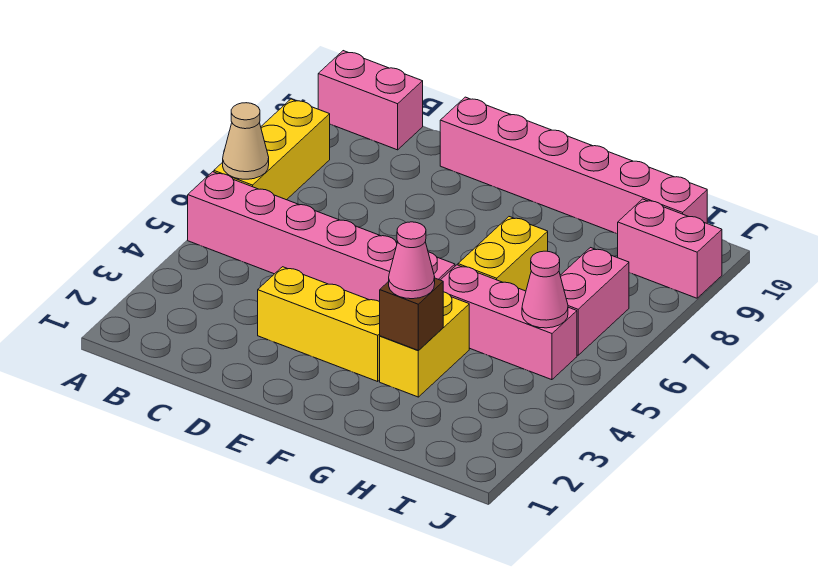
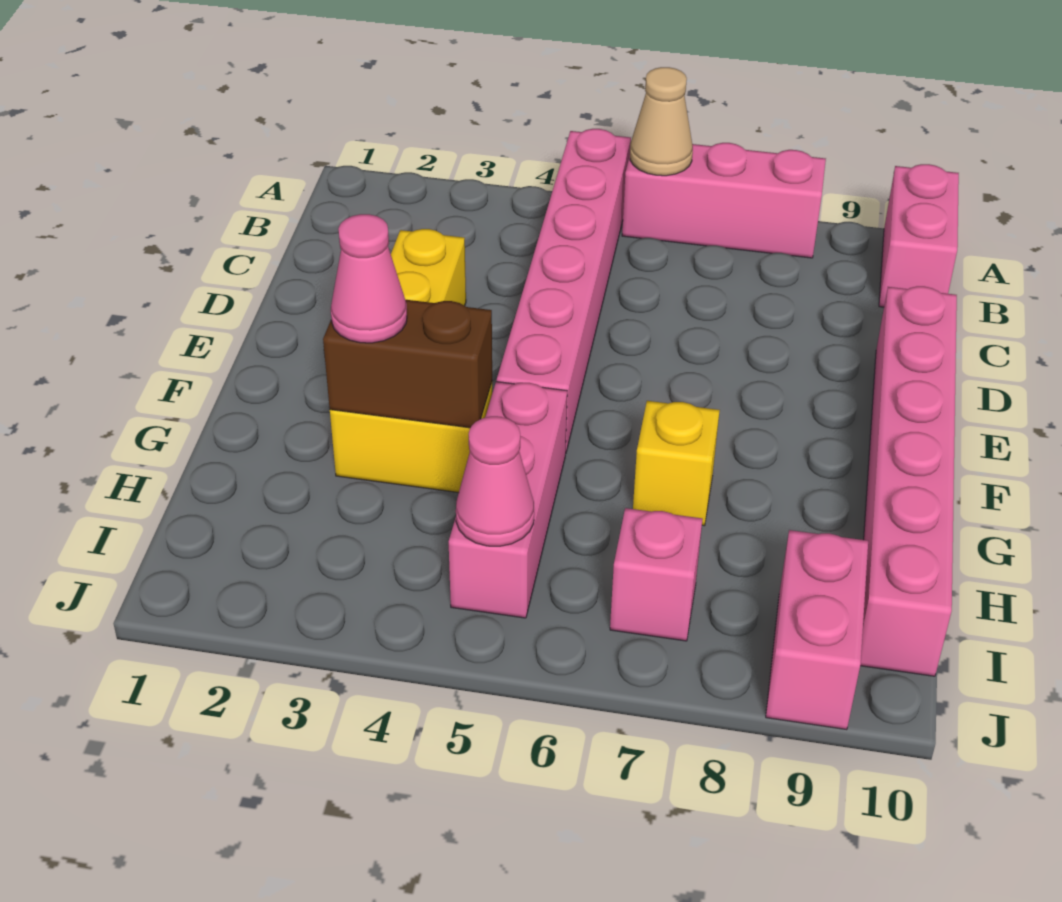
yellow 1x3 brick [214,99,330,200] -> pink 1x3 brick [622,143,826,258]
brown 1x1 brick [380,278,443,350] -> brown 1x2 brick [323,300,492,428]
yellow 1x2 brick [458,217,548,291] -> yellow 1x1 brick [633,401,720,526]
pink 1x2 brick [560,248,629,355] -> pink 1x1 brick [610,508,702,641]

